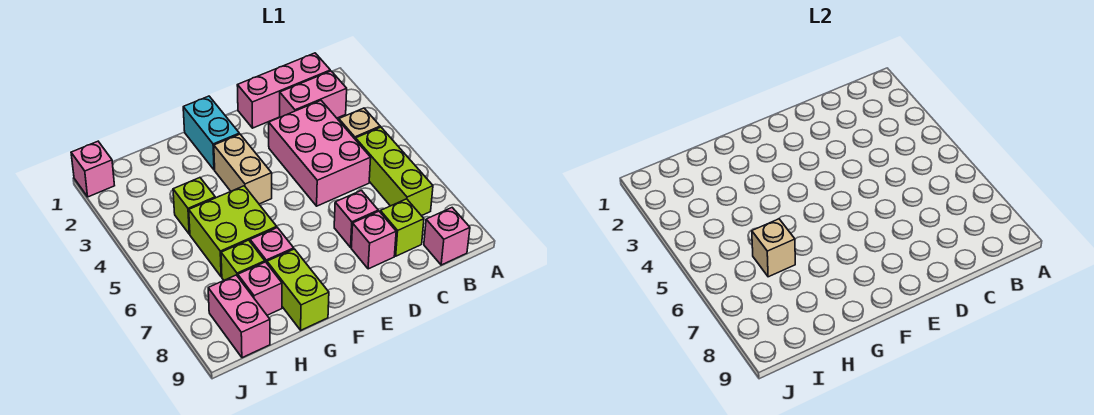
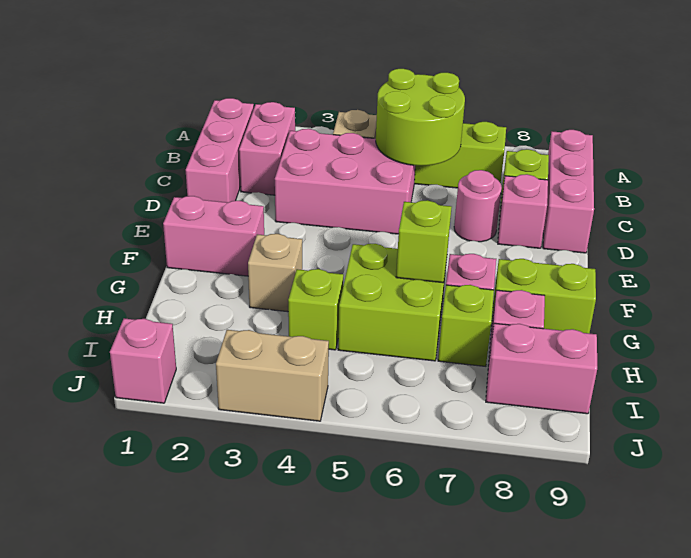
none -> lime 2x2 round brick [376,69,465,166]
pink 1x1 brick [424,208,470,265] -> pink 1x3 brick [543,130,594,253]
pink 1x1 brick [334,191,378,247] -> pink 1x1 round brick [454,170,502,242]
cyan 1x2 brick [183,96,239,170] -> pink 1x2 brick [163,196,264,276]
tan 1x2 brick [214,134,272,204] -> tan 1x2 brick moved to [216,330,329,421]
none -> lime 1x1 brick [396,200,452,283]
tan 1x1 brick [752,219,795,277] -> tan 1x1 brick moved to [248,234,302,312]

